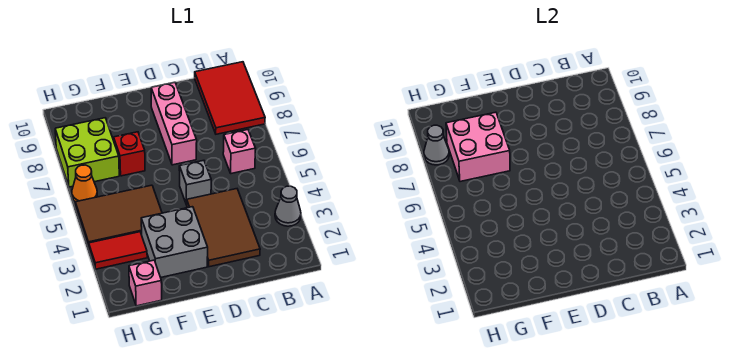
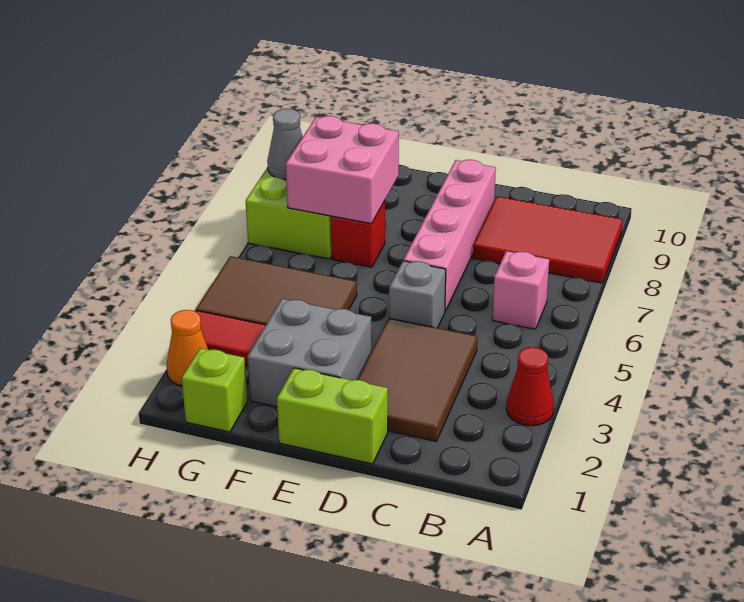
grey 1x1 cone [275,186,301,226] -> red 1x1 cone [506,347,554,426]
red 2x3 tile [195,62,265,134] -> red 2x3 tile turned to [473,196,623,283]
none -> lime 1x2 brick [277,368,388,464]
pink 1x3 brick [151,82,197,165] -> pink 1x4 brick [403,160,496,311]
pink 1x1 brick [129,260,162,306] -> lime 1x1 brick [182,348,247,432]
orange 1x1 cone [72,165,97,202] -> orange 1x1 cone moved to [167,310,208,386]

